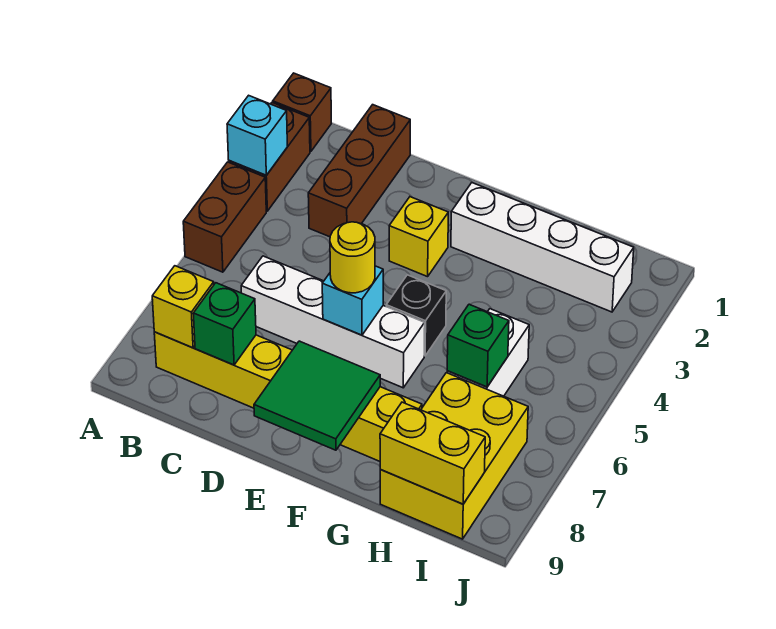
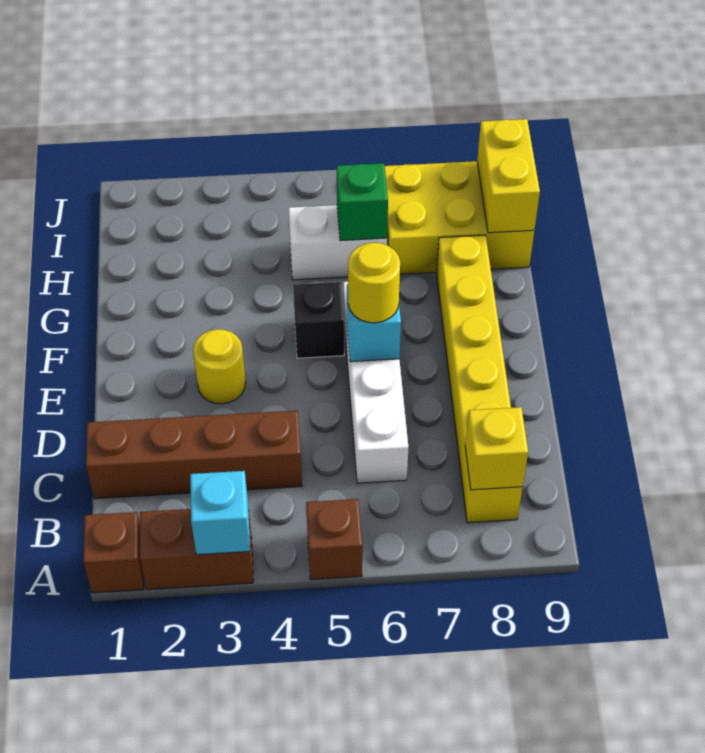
brown 1x2 brick [183,162,266,272] -> brown 1x1 brick [306,499,362,580]
brown 1x3 brick [308,105,410,237] -> brown 1x4 brick [86,411,302,499]
green 1x1 brick [193,283,256,365] -> none
yellow 1x1 brick [389,197,448,277] -> yellow 1x1 round brick [193,329,246,404]
green 2x2 tile [254,341,380,450] -> none
white 1x4 brick [451,183,634,312] -> none

